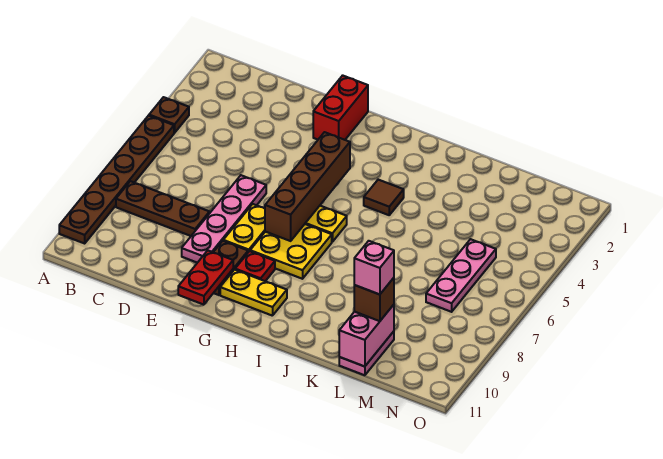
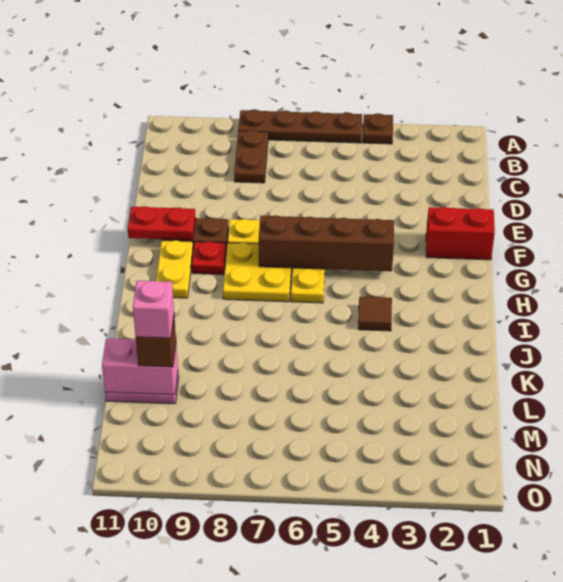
brown 1x6 plate [59,116,174,243] -> brown 1x4 plate [238,109,362,143]
brown 1x3 plate [116,181,209,236] -> brown 1x2 plate [234,130,268,183]
pink 1x4 plate [182,175,266,263] -> none
pink 1x3 plate [426,239,496,312] -> none

